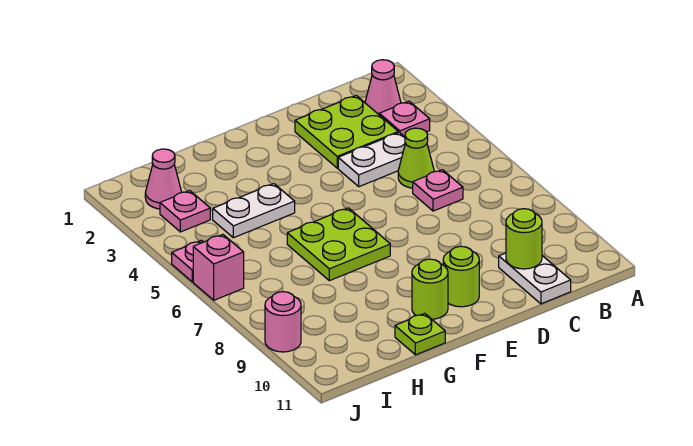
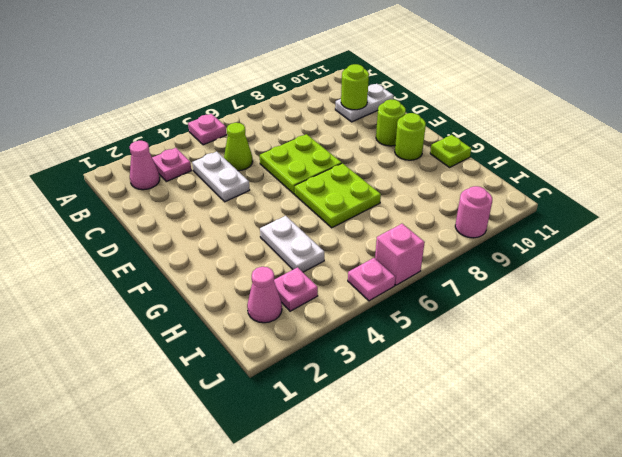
lime 2x2 plate [295,95,398,168] -> lime 2x2 plate moved to [260,134,342,194]
pink 1x1 plate [413,170,463,211] -> pink 1x1 plate moved to [188,114,226,145]

